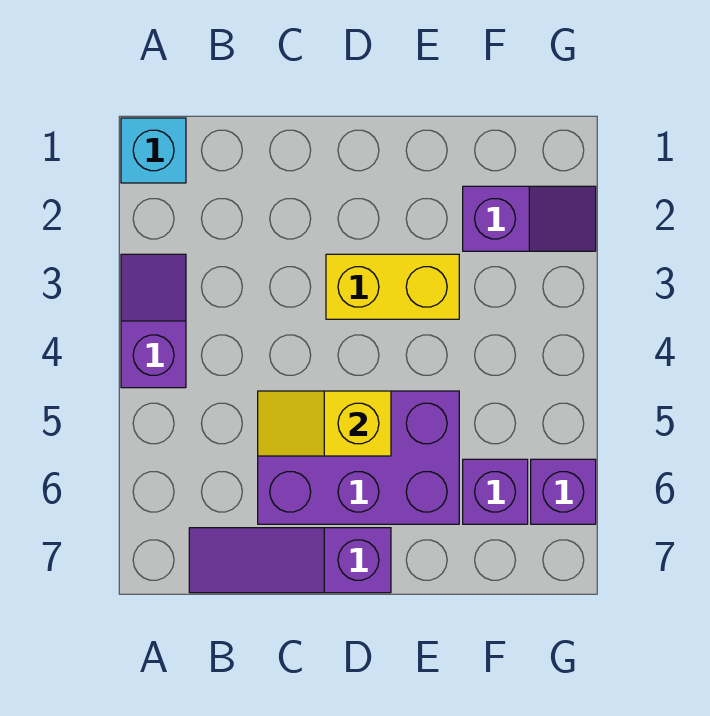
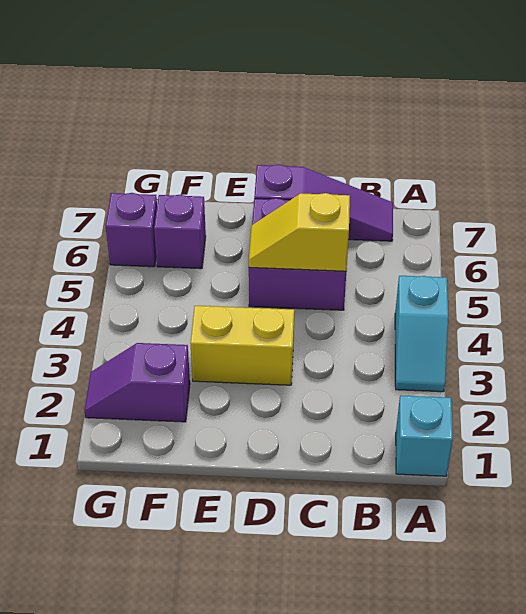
purple 1x2 slope [121,254,186,388] -> cyan 1x2 slope [395,276,448,392]
purple 2x3 brick [258,391,459,524] -> purple 2x2 brick [249,198,346,310]
yellow 1x2 slope [258,391,391,456] -> yellow 1x2 slope turned to [249,193,350,271]

